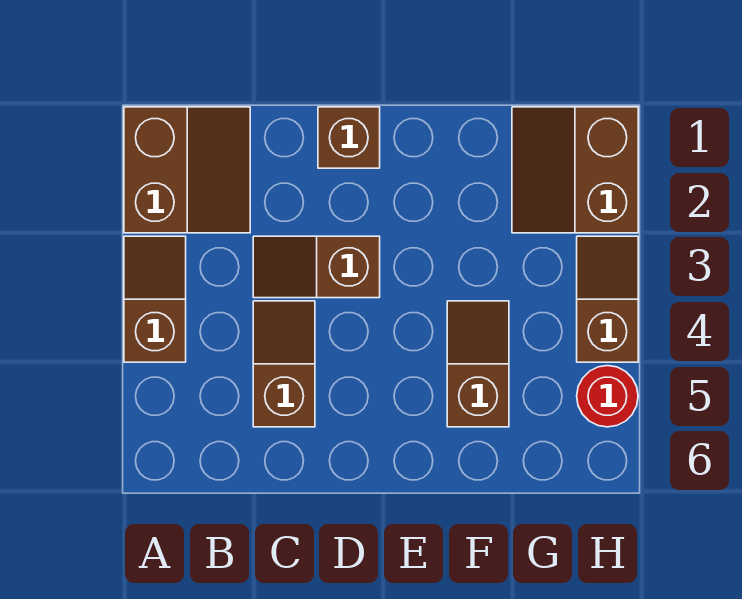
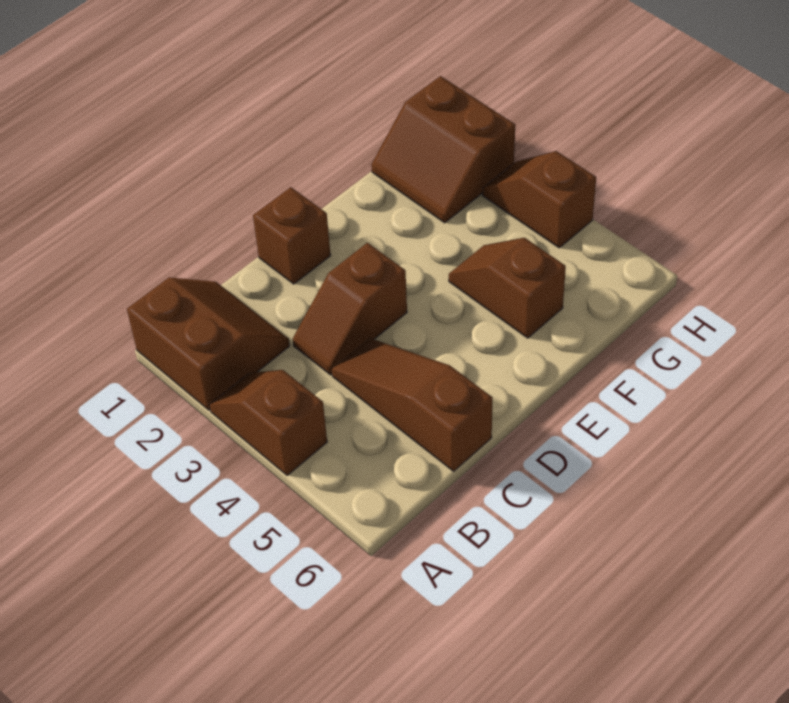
brown 1x2 slope [253,301,315,427] -> brown 1x3 slope [332,338,492,471]
red 1x1 round brick [577,366,638,427] -> none

